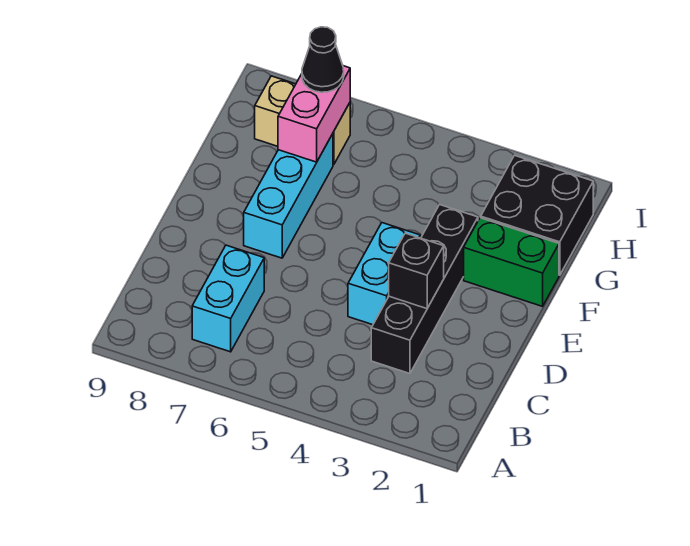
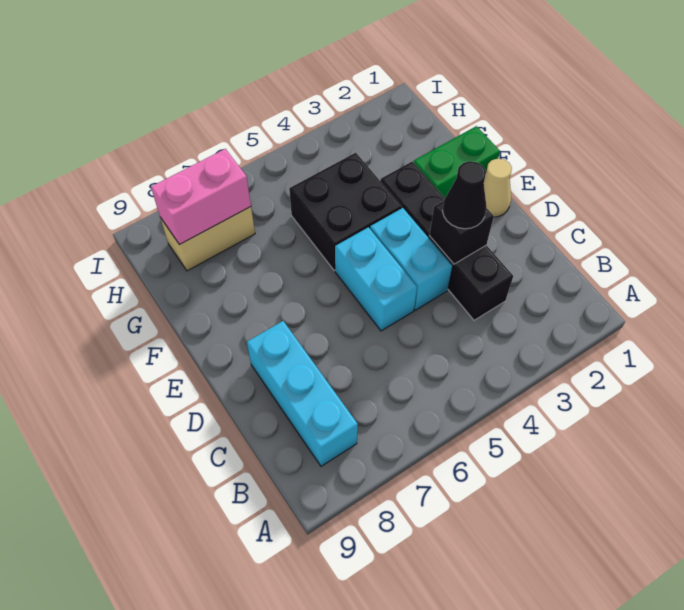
cyan 1x2 brick [192,245,264,352] -> cyan 1x2 brick moved to [335,227,417,331]
none -> tan 1x1 cone [484,159,512,217]
cyan 1x3 brick [244,134,333,258] -> cyan 1x3 brick moved to [247,321,358,466]
black 2x2 brick [481,155,593,275] -> black 2x2 brick moved to [289,153,402,270]
pink 1x2 brick [278,66,350,162] -> pink 1x2 brick turned to [151,149,251,245]
black 1x1 cone [302,27,344,92] -> black 1x1 cone moved to [443,161,487,229]

